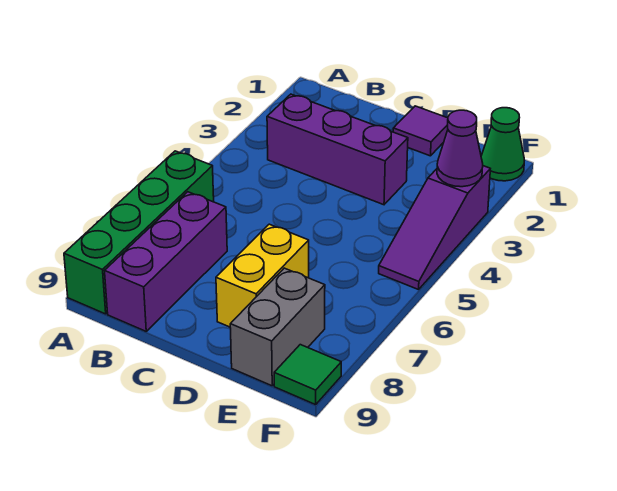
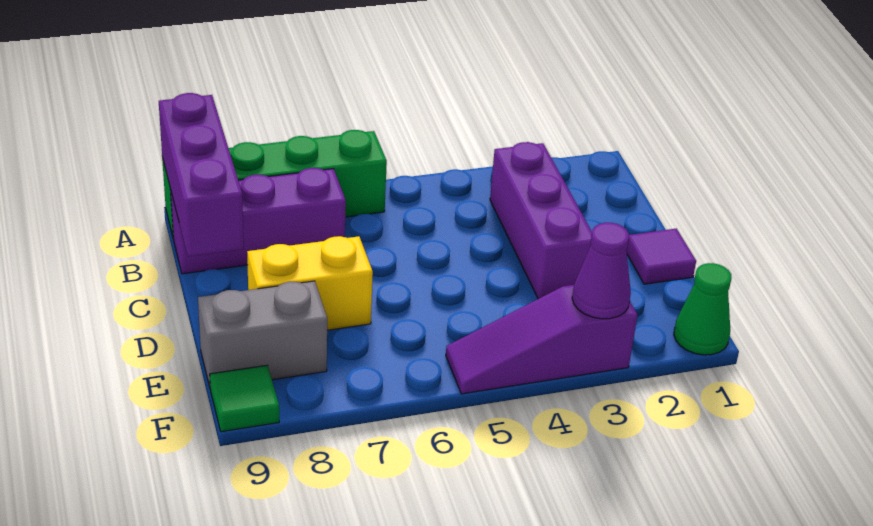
none -> purple 1x3 brick [159,93,244,256]

